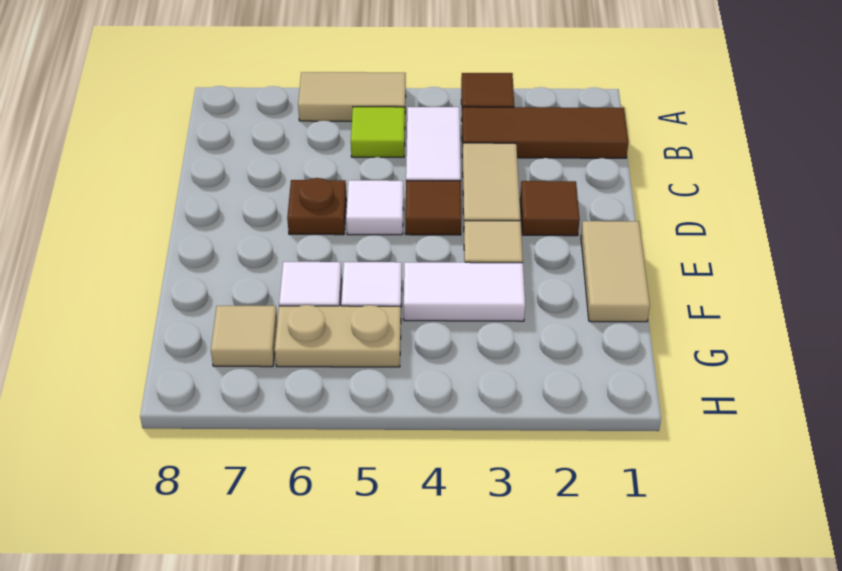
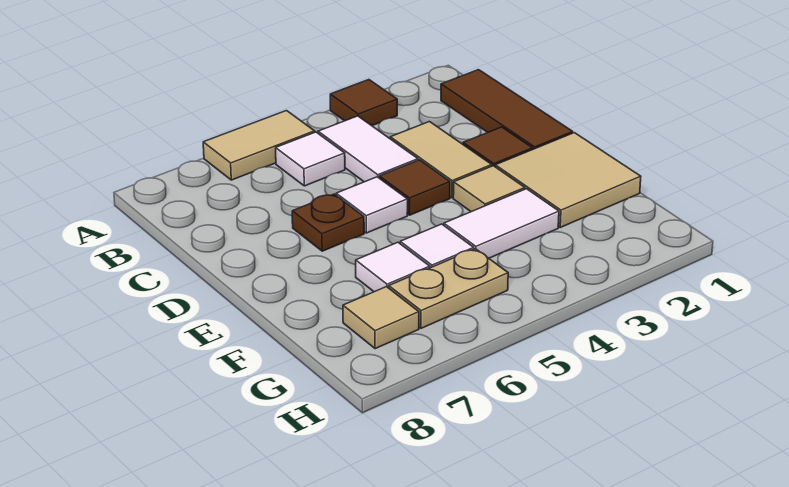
brown 1x3 tile [462,107,629,158] -> brown 1x3 tile turned to [441,70,573,149]
lime 1x1 tile [351,107,405,157] -> white 1x1 tile [276,132,345,186]
tan 1x2 tile [581,221,650,322] -> tan 2x2 tile [495,133,641,227]

